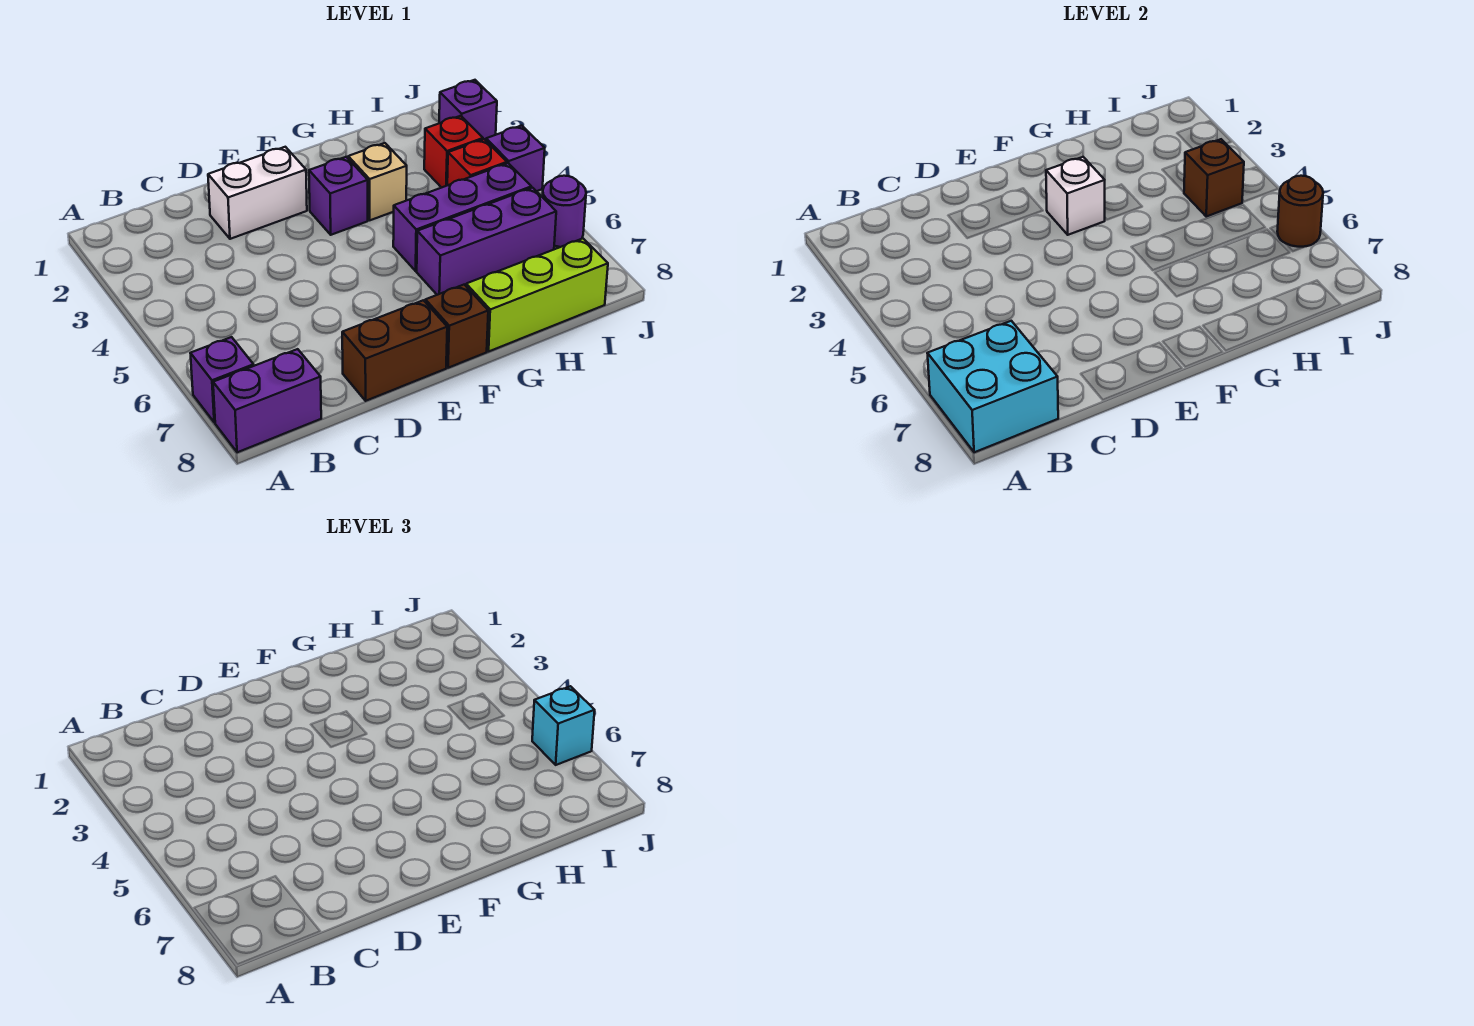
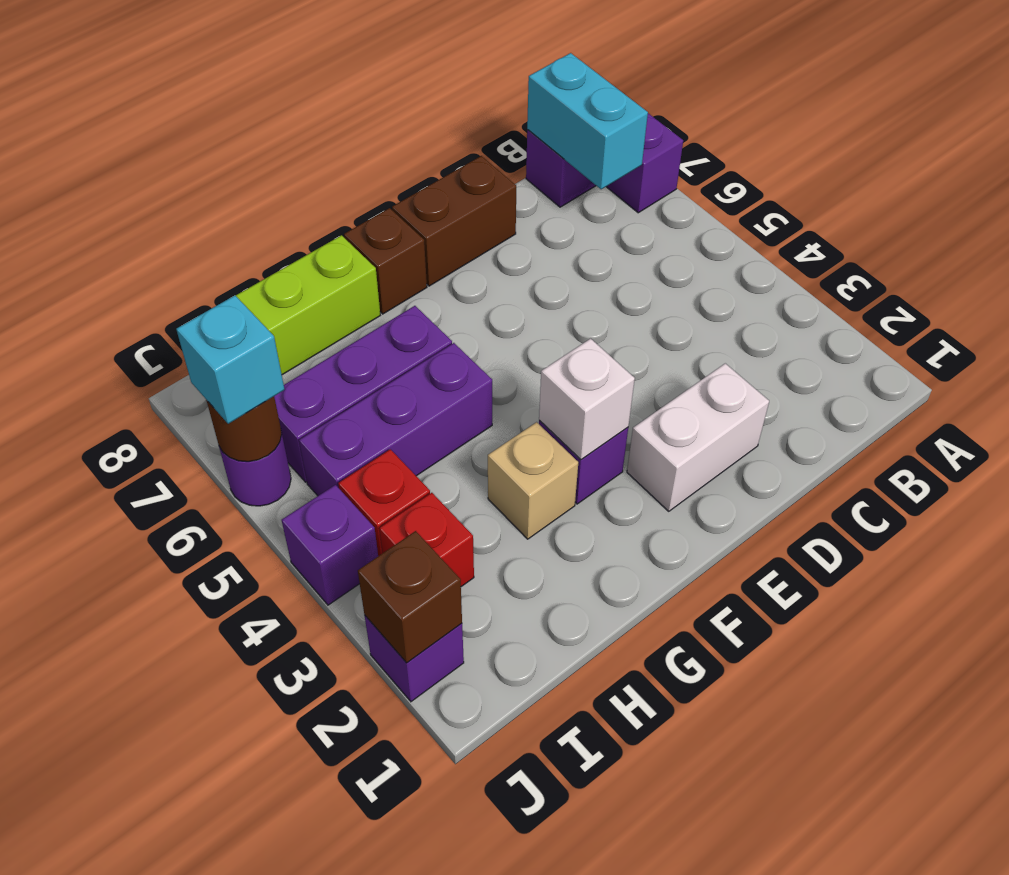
cyan 2x2 brick [927,321,1058,452] -> cyan 1x2 brick [527,53,648,189]
brown 1x1 brick [1184,139,1244,216] -> brown 1x1 brick moved to [358,531,462,663]

